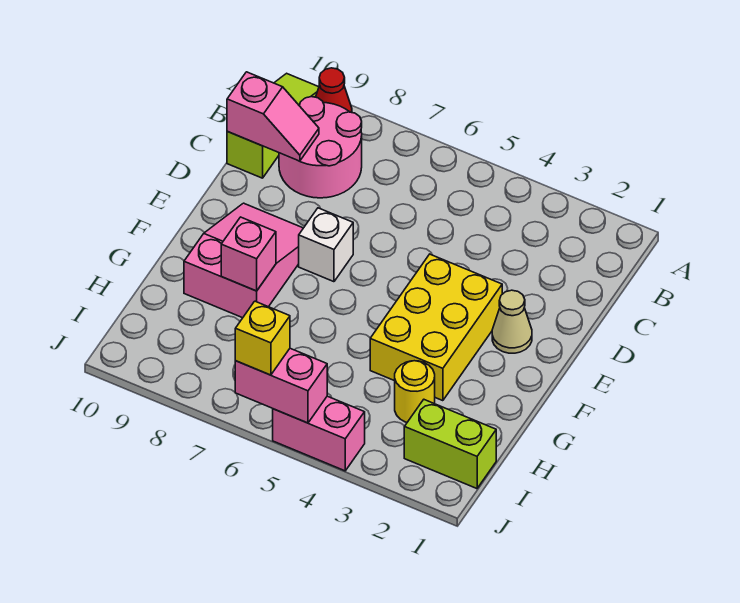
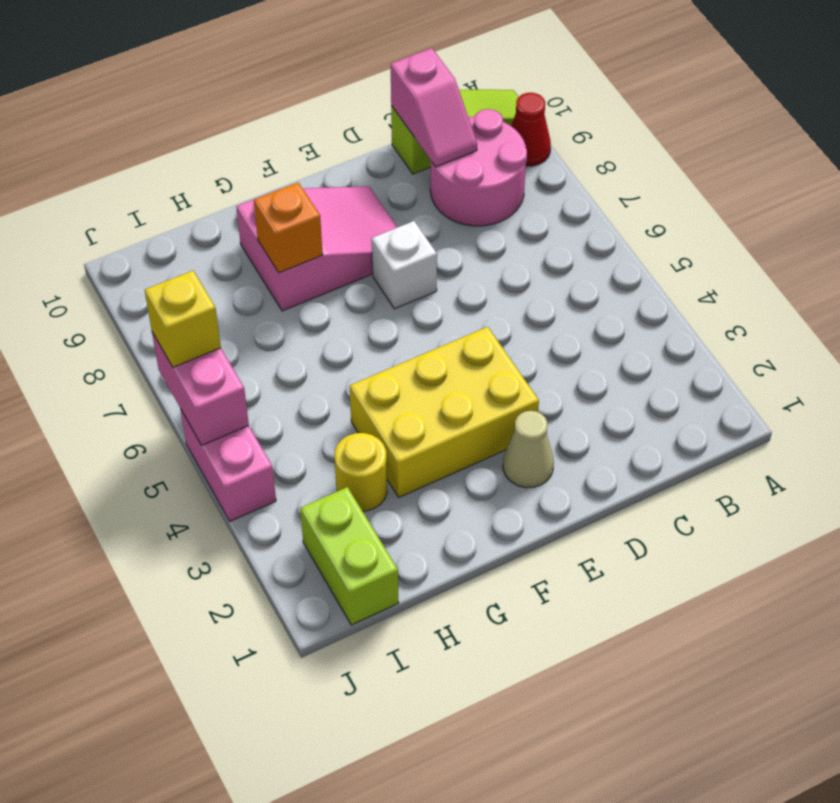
pink 1x1 brick [221,217,276,291] -> orange 1x1 brick [254,183,323,273]

